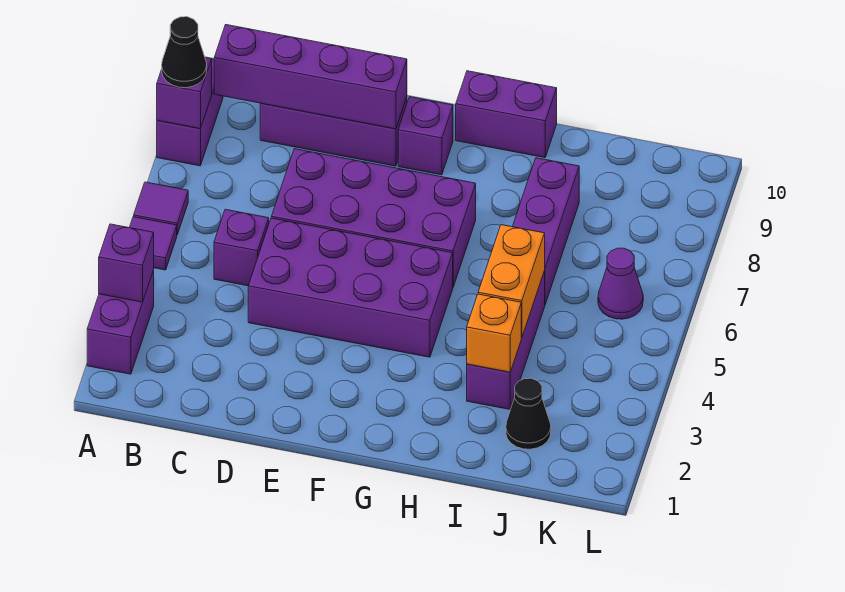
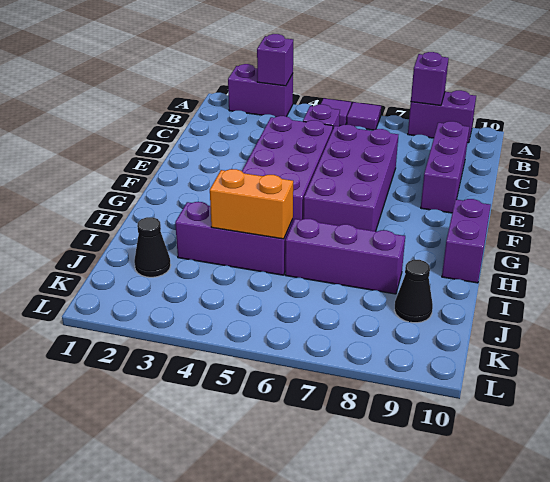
black 1x1 cone [162,17,207,88] -> black 1x1 cone moved to [394,260,433,323]
purple 1x4 brick [214,25,407,129] -> none
purple 1x1 brick [398,97,453,175] -> none
orange 1x1 brick [467,294,521,372] -> none
purple 1x1 cone [598,248,643,319] -> none

